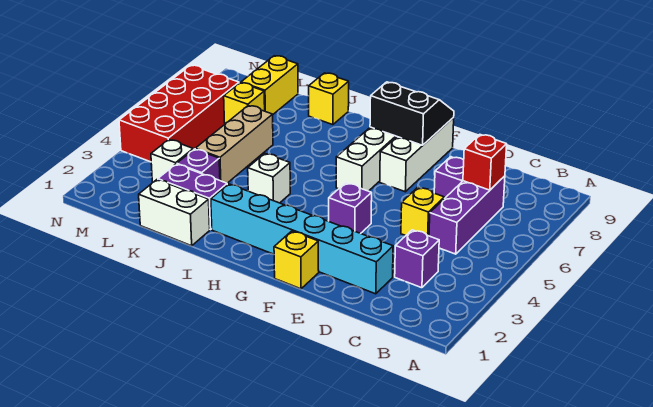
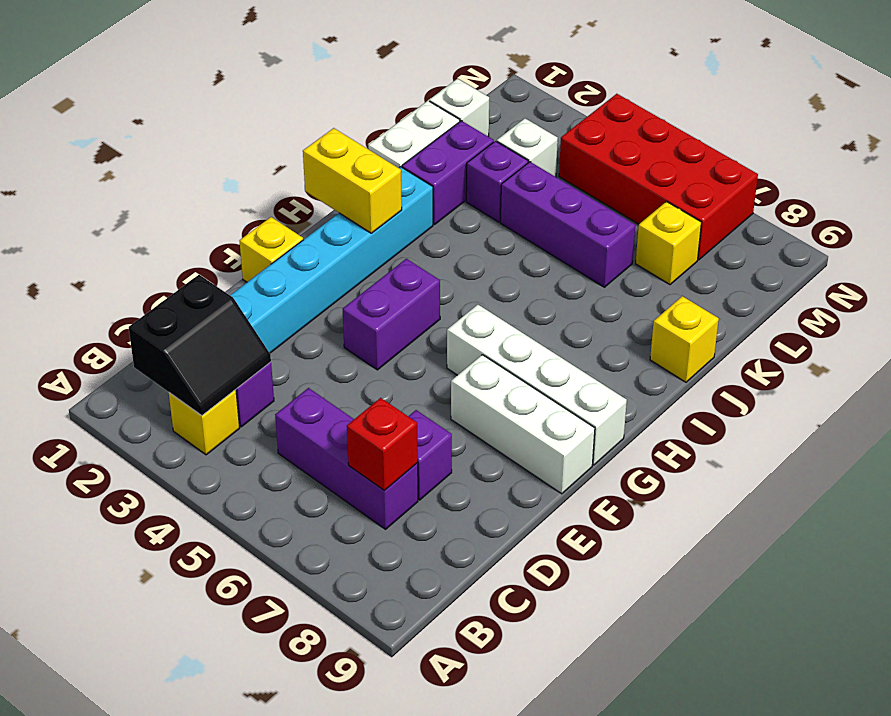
yellow 1x1 brick [401,187,444,236] -> yellow 1x1 brick moved to [169,390,240,455]
purple 1x1 brick [329,183,372,234] -> purple 1x2 brick [343,259,440,370]
black 2x2 slope [370,82,454,145] -> black 2x2 slope moved to [129,275,271,416]
white 1x1 brick [248,154,290,203] -> white 1x1 brick moved to [429,79,489,137]
tan 1x3 brick [195,106,273,183] -> purple 1x3 brick [501,162,635,287]
yellow 1x2 brick [241,56,298,114] -> yellow 1x2 brick moved to [303,128,402,233]

